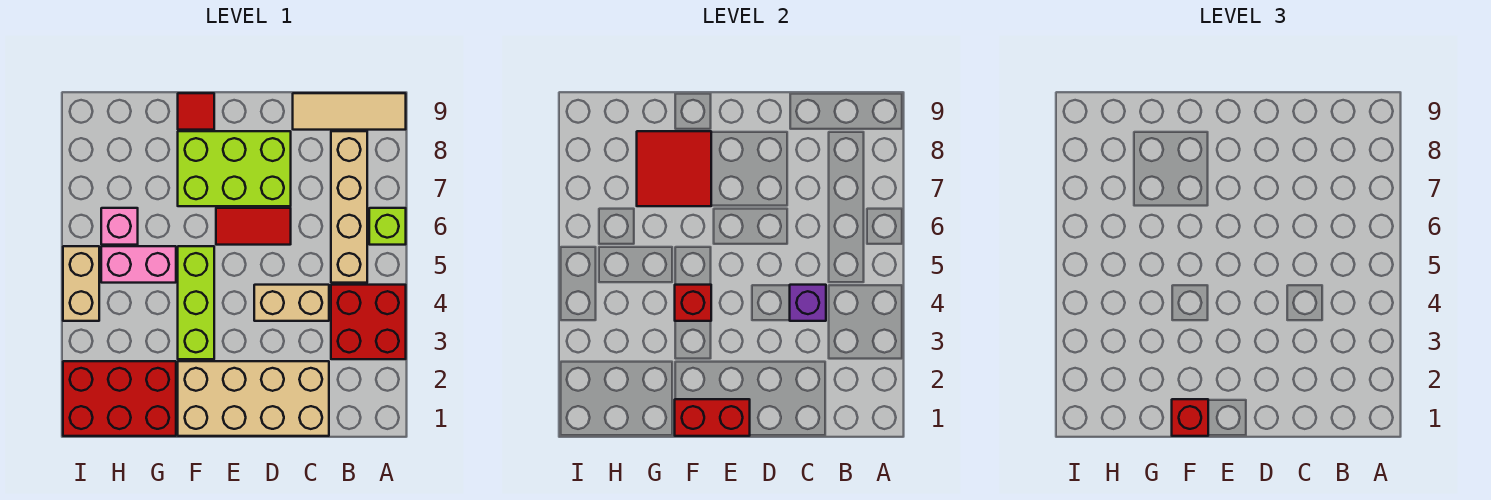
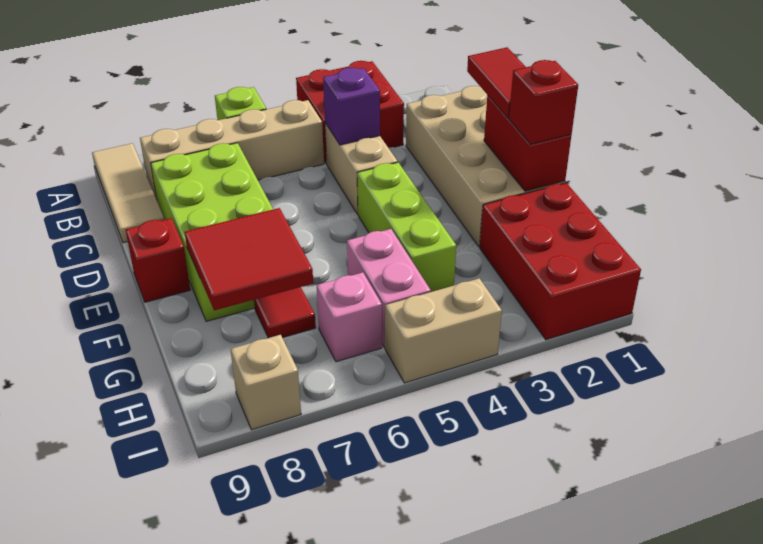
red 1x2 tile [216,208,291,245] -> red 1x2 tile moved to [467,47,525,118]
lime 2x3 brick [178,131,291,206] -> lime 2x4 brick [151,143,273,321]
lime 1x3 brick [178,246,214,359] -> lime 1x3 brick turned to [357,162,456,292]
red 1x1 brick [675,285,711,321] -> red 1x1 brick moved to [126,218,190,302]
red 1x1 tile [178,93,214,130] -> red 1x1 tile moved to [254,287,316,338]
none -> tan 1x1 brick [230,335,301,430]

